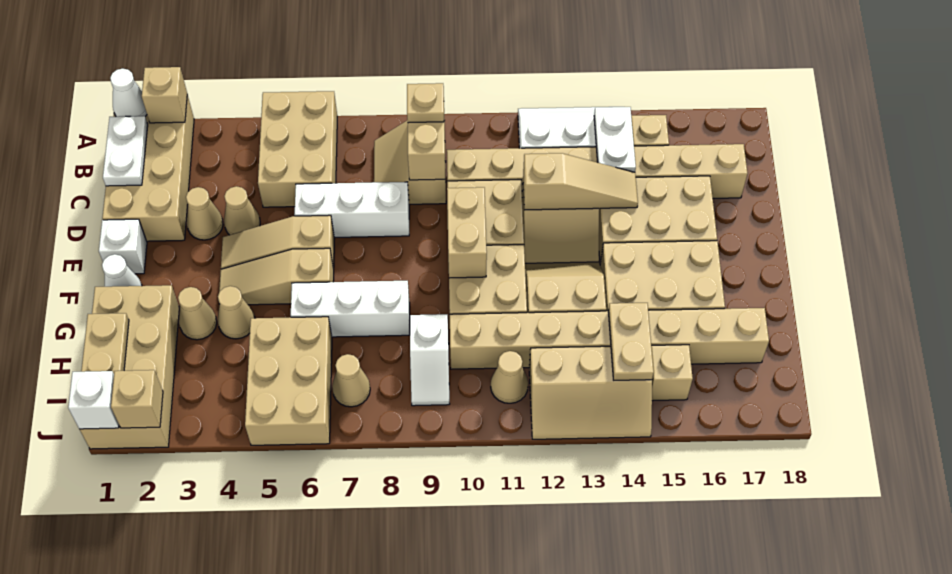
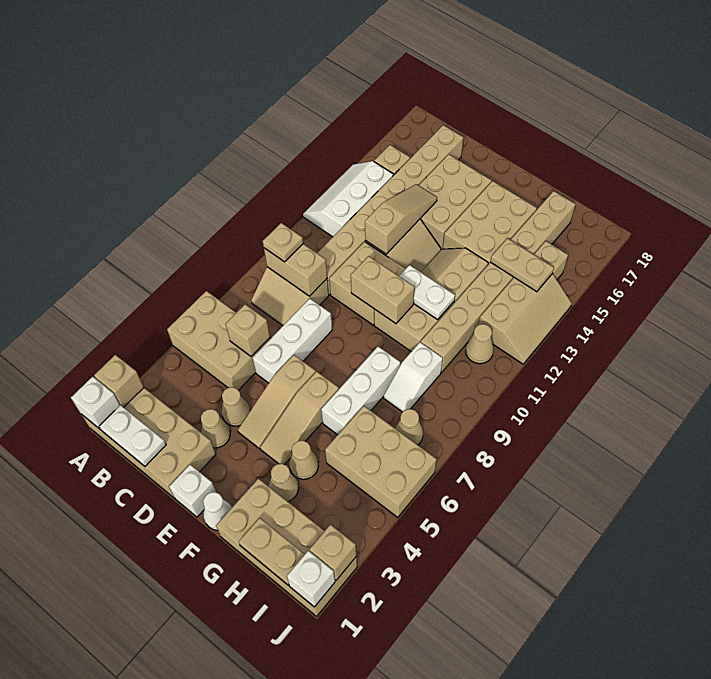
white 1x1 cone [110,69,147,117] -> white 1x1 brick [71,377,120,430]
white 1x2 plate [594,107,636,172] -> white 1x2 plate moved to [399,265,455,320]
none -> tan 1x1 brick [226,304,270,356]
white 1x2 slope [410,314,449,406] -> white 1x2 slope turned to [384,342,443,412]

